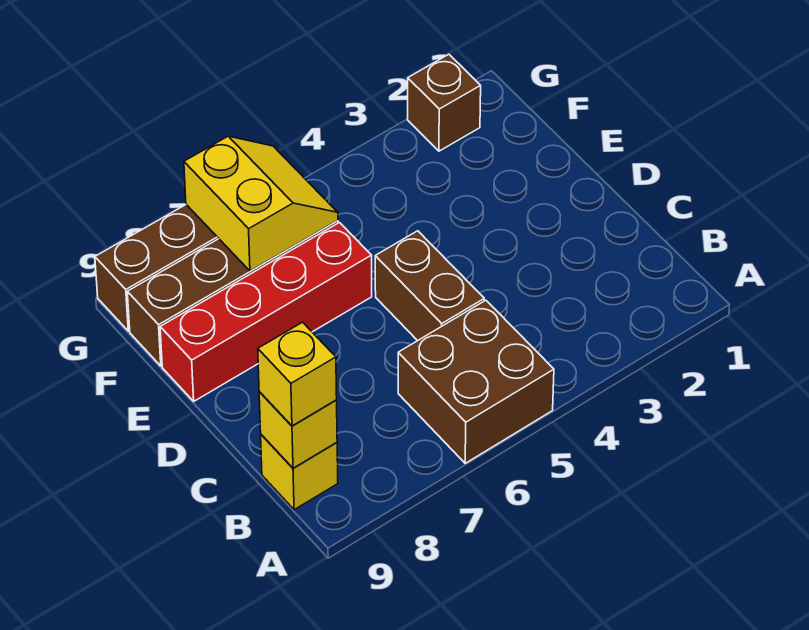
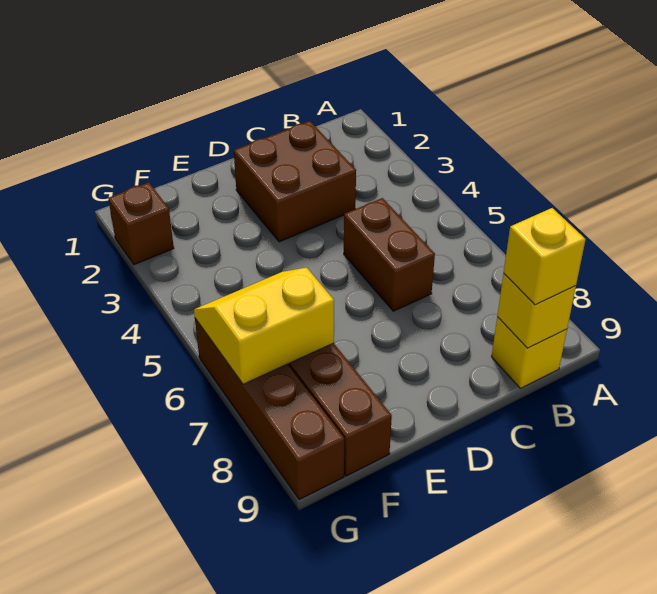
brown 2x2 brick [398,300,554,463] -> brown 2x2 brick moved to [234,121,356,242]
brown 1x2 brick [375,231,484,341] -> brown 1x2 brick turned to [344,198,435,311]
red 1x4 brick [160,223,372,401] -> none

